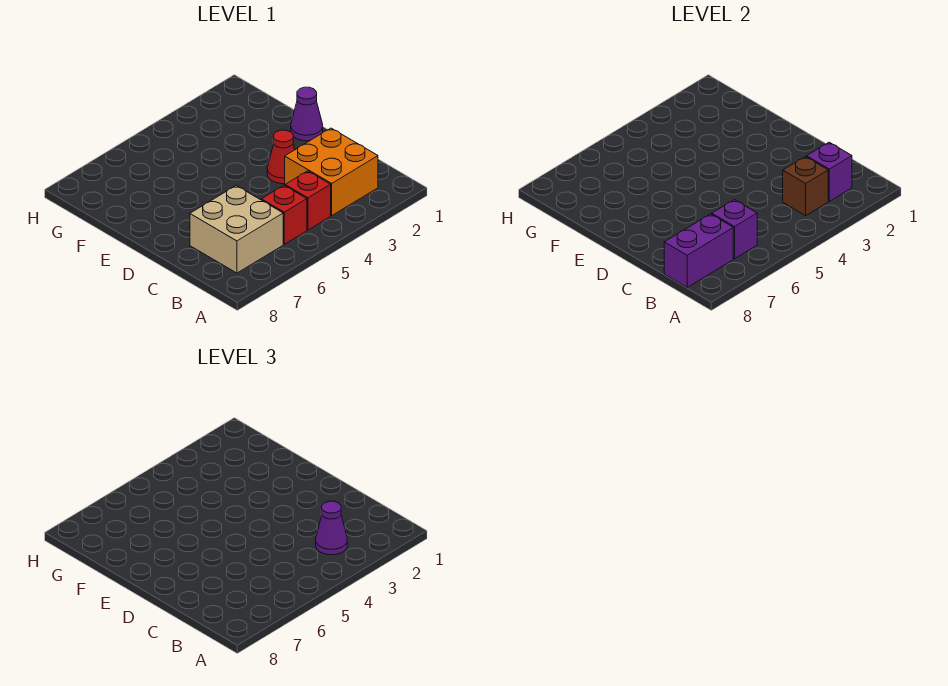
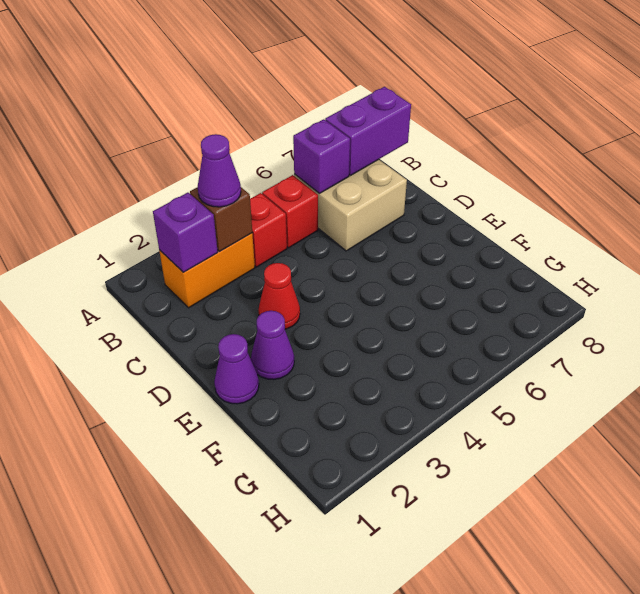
orange 2x2 brick [285,128,378,216] -> orange 1x2 brick [159,233,255,308]
none -> purple 1x1 cone [251,311,294,380]

